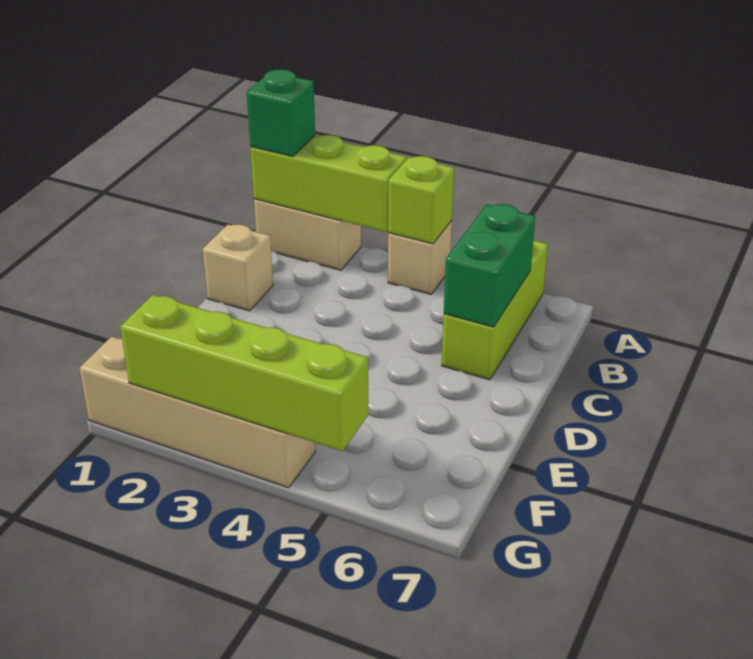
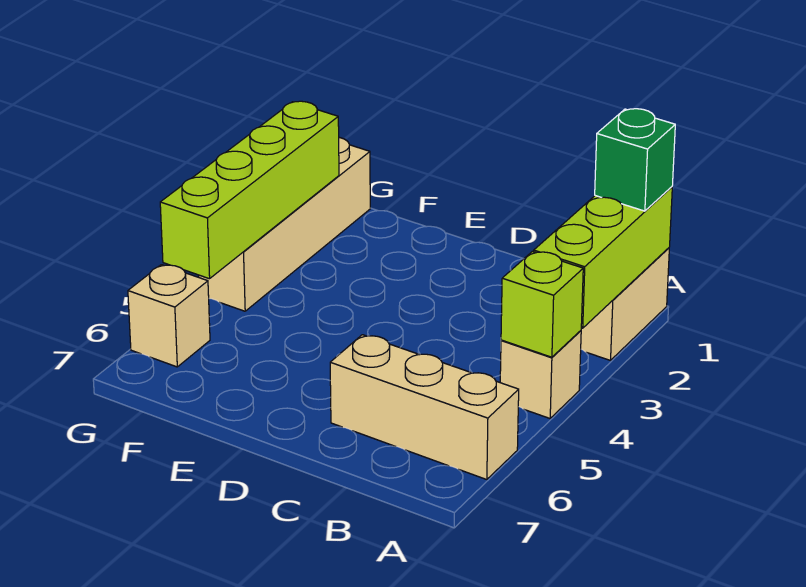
lime 1x3 brick [442,240,548,380] -> tan 1x3 brick [330,335,519,480]
green 1x2 brick [444,204,535,327] -> none
tan 1x1 brick [203,224,273,311] -> tan 1x1 brick moved to [128,265,210,367]

